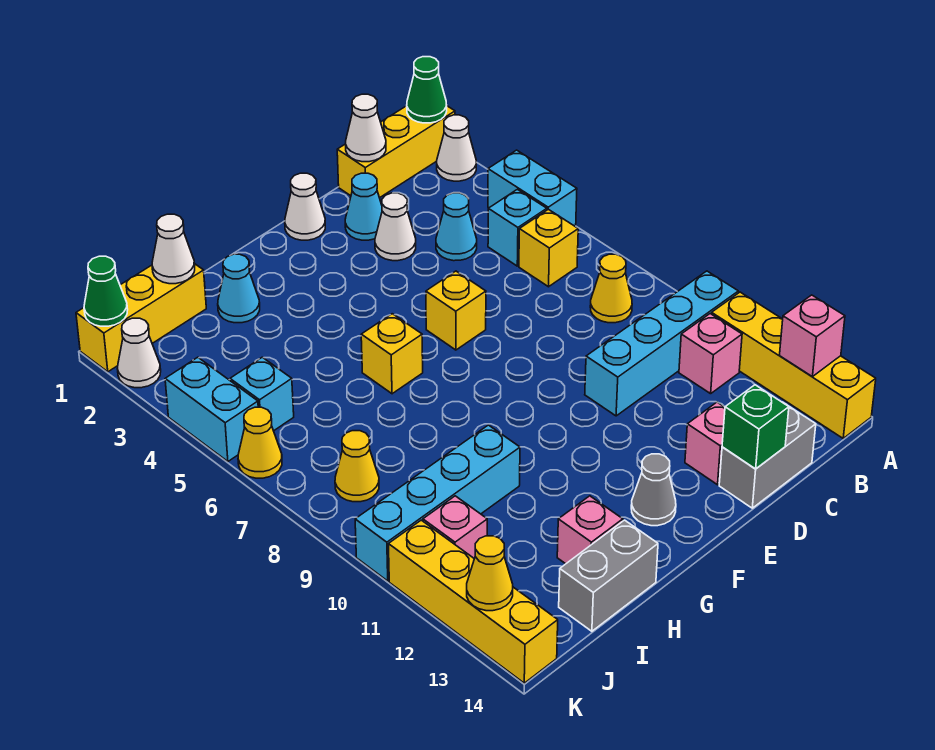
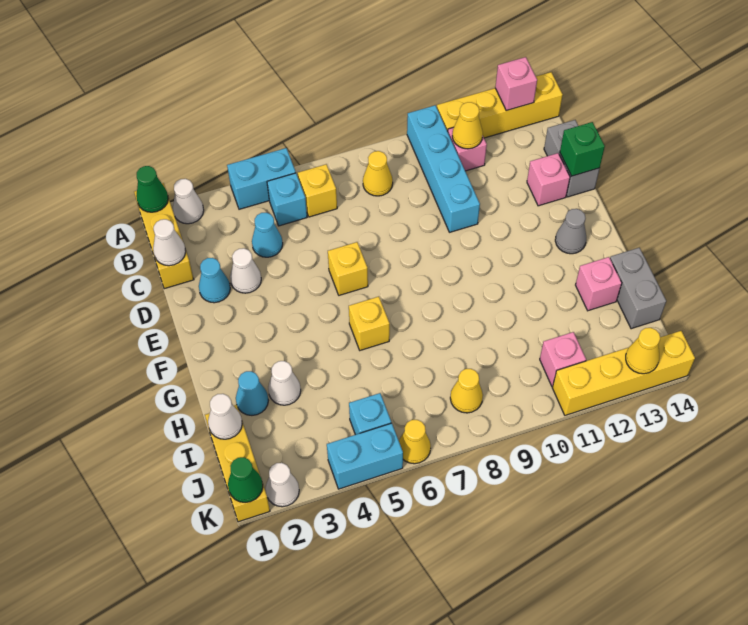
none -> yellow 1x1 cone [452,102,483,149]
white 1x1 cone [285,173,325,240] -> white 1x1 cone moved to [268,361,301,405]
cyan 1x4 brick [355,425,520,581] -> none

